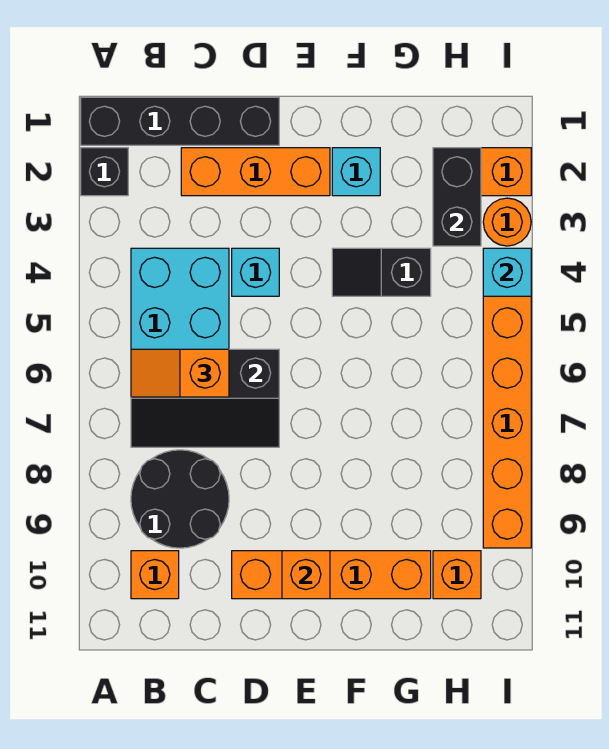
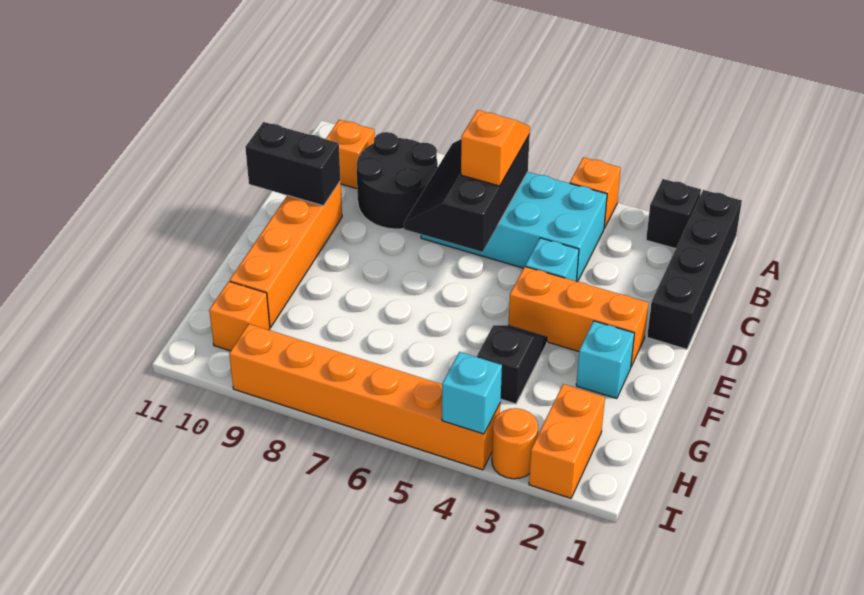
orange 1x3 brick [181,148,330,196] -> orange 1x3 brick turned to [508,267,649,366]
orange 1x1 brick [282,551,330,599] -> orange 1x1 brick moved to [570,157,621,228]
black 1x2 brick [433,148,481,246] -> black 1x2 brick moved to [245,122,340,206]

